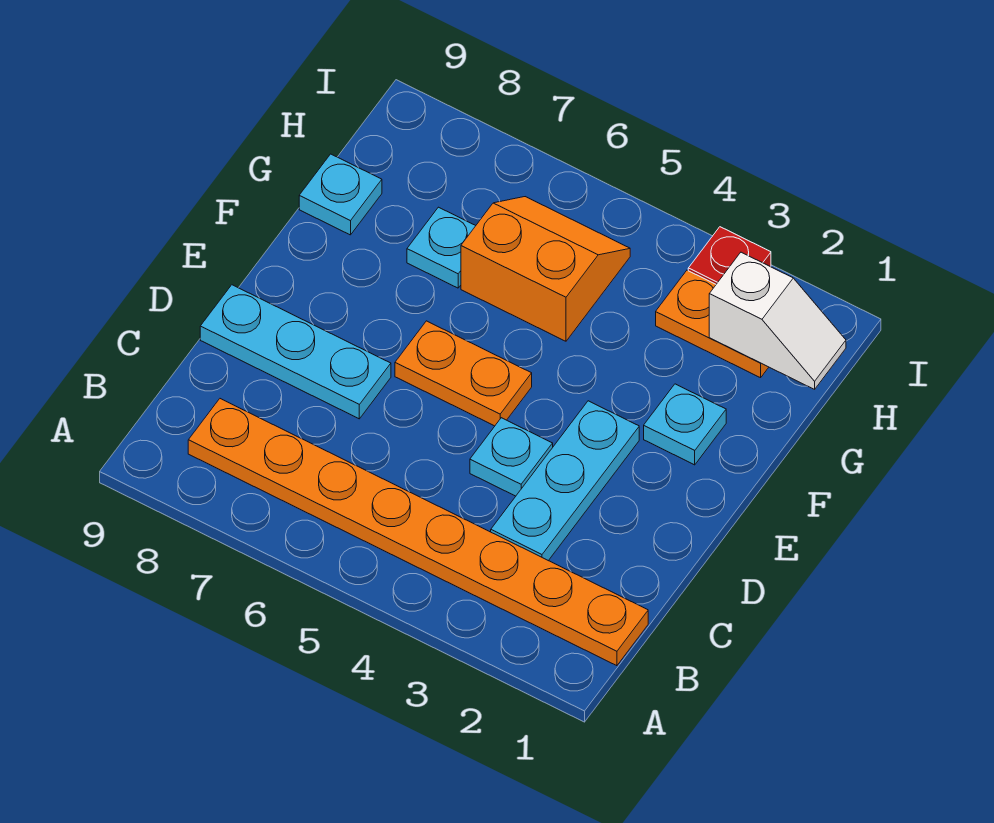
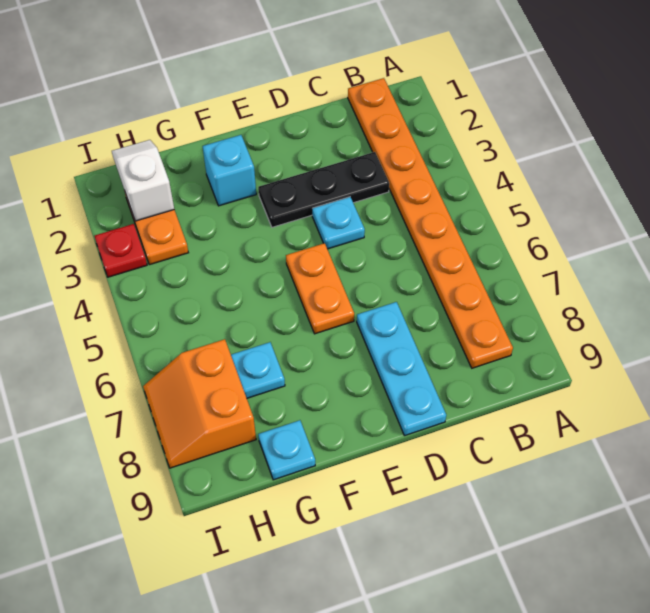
cyan 1x3 plate [491,401,639,561] -> black 1x3 plate [258,152,389,227]
cyan 1x1 plate [644,384,726,465] -> cyan 1x1 brick [203,135,256,206]
orange 2x2 slope [461,197,630,341] -> orange 2x2 slope moved to [143,339,256,468]

